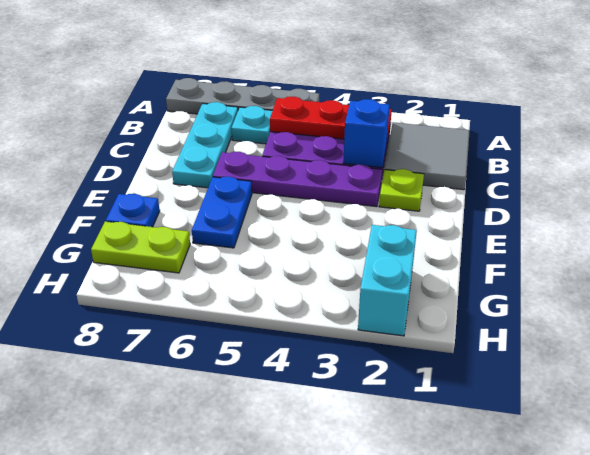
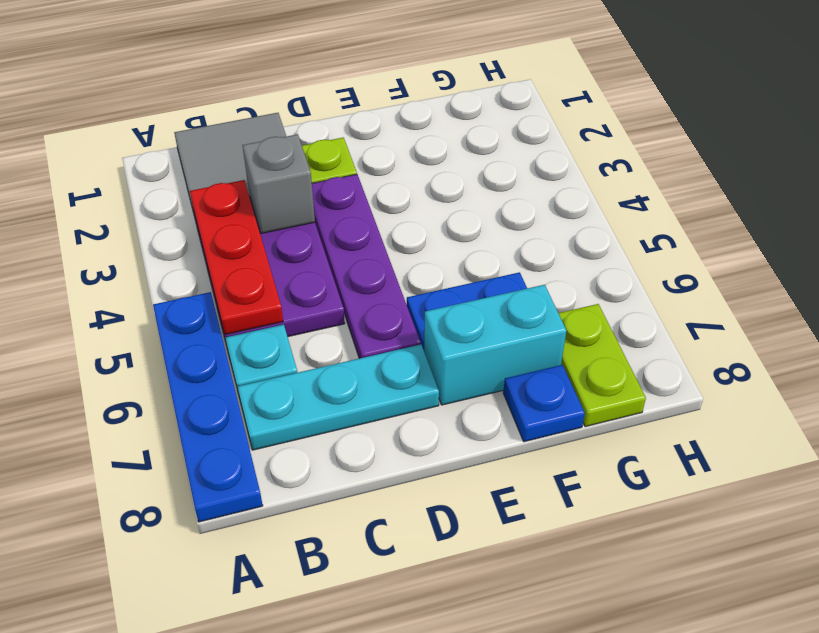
grey 1x4 plate [166,78,319,114] -> blue 1x4 plate [153,292,263,522]
blue 1x1 brick [343,99,390,168] -> grey 1x1 brick [242,134,315,233]
cyan 1x2 brick [358,225,417,336] -> cyan 1x2 brick moved to [424,285,566,405]

